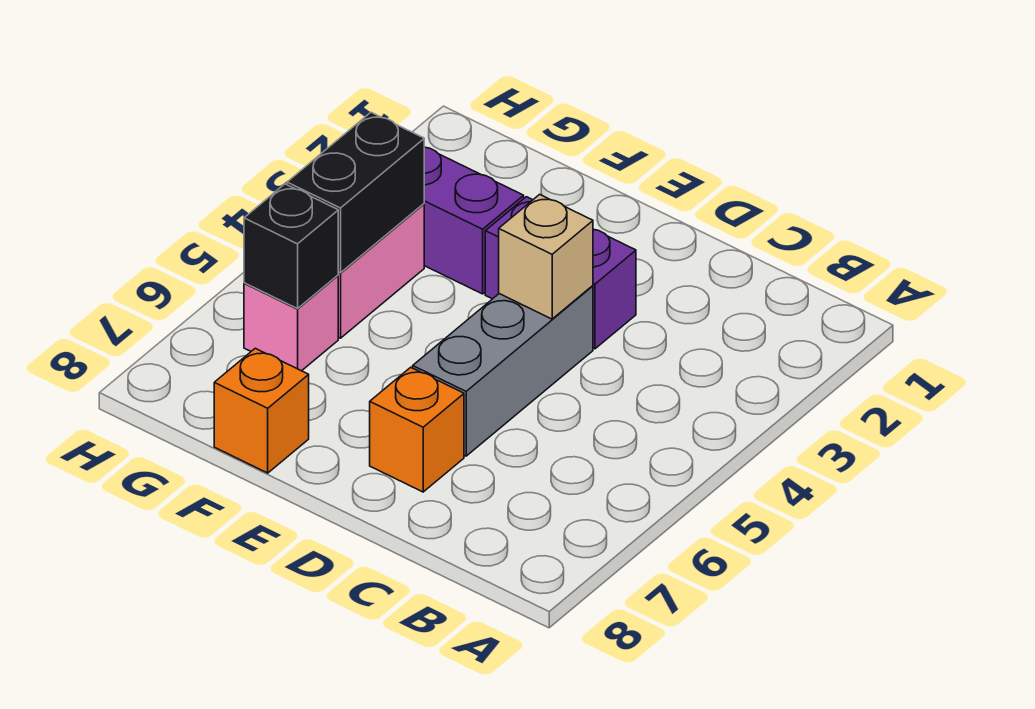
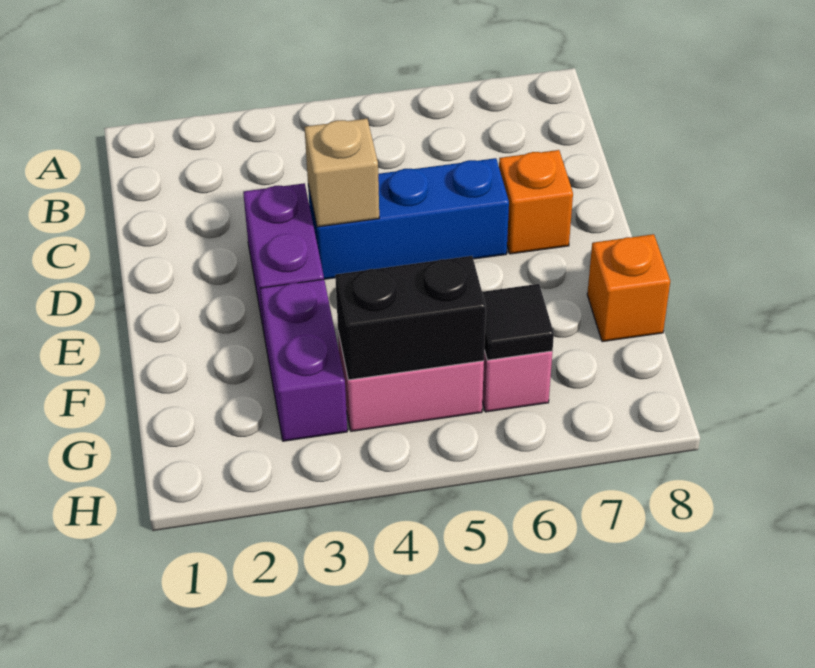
grey 1x3 brick [413,286,593,456] -> blue 1x3 brick [308,158,509,279]
black 1x1 brick [244,184,338,309] -> black 1x1 tile [482,284,554,360]

